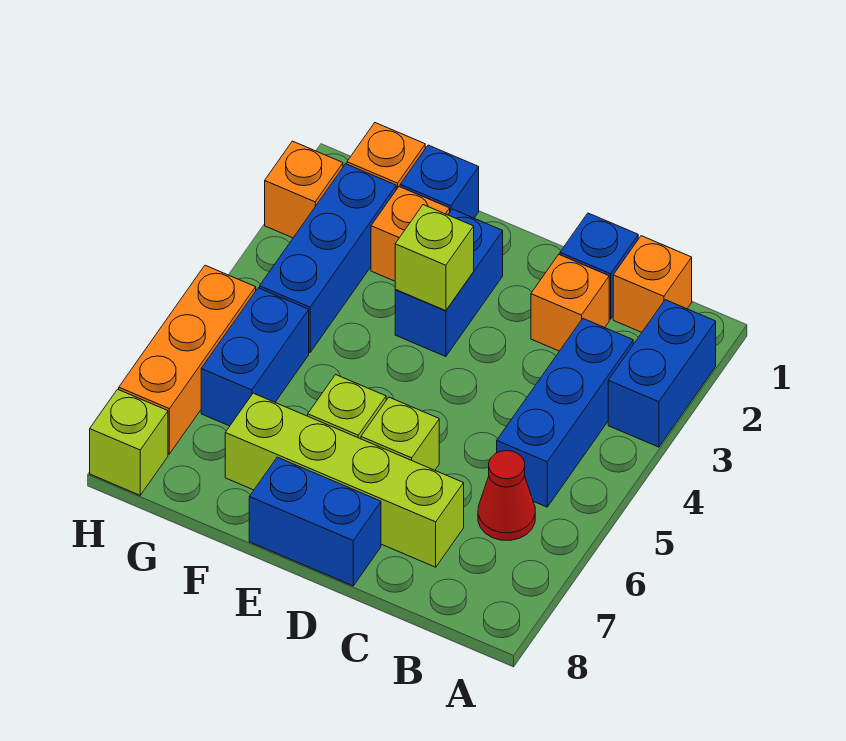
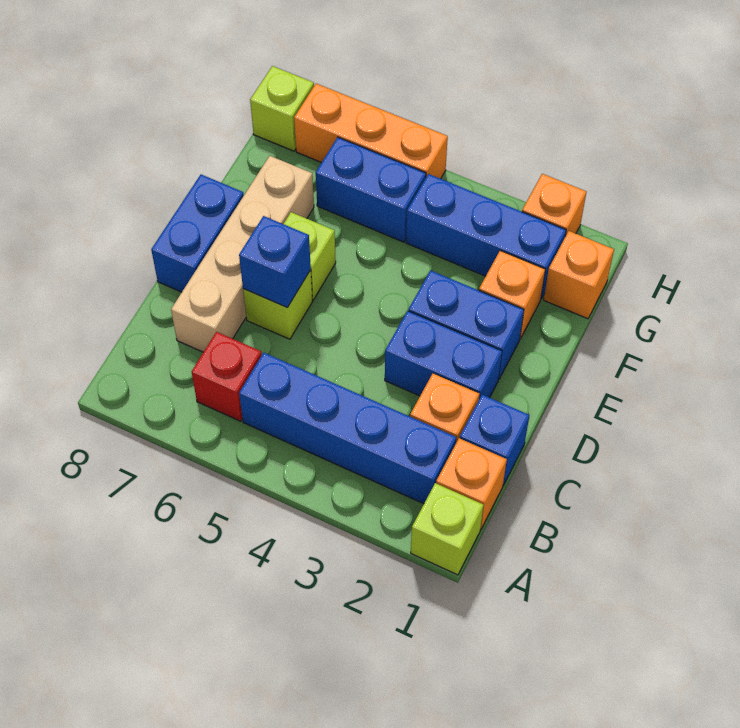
blue 1x2 brick [608,300,716,447] -> blue 1x2 brick moved to [385,311,502,399]
blue 1x3 brick [497,319,633,507] -> blue 1x4 brick [239,353,456,504]
red 1x1 cone [478,451,535,540] -> red 1x1 brick [192,332,262,421]
lime 1x4 brick [225,393,464,567] -> tan 1x4 brick [171,156,314,352]
lime 1x1 brick [395,205,474,311] -> lime 1x1 brick moved to [411,483,483,575]
blue 1x1 brick [400,145,479,218] -> blue 1x1 brick moved to [239,216,311,307]

